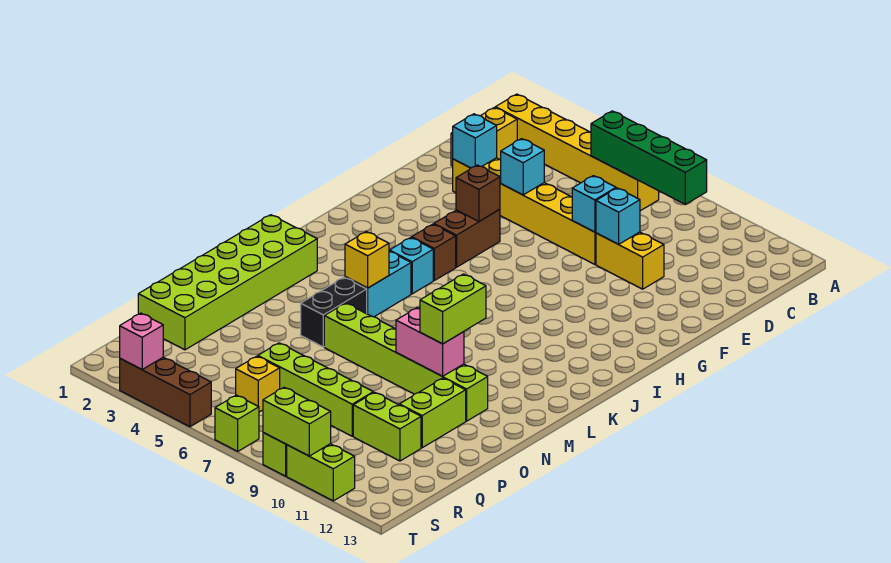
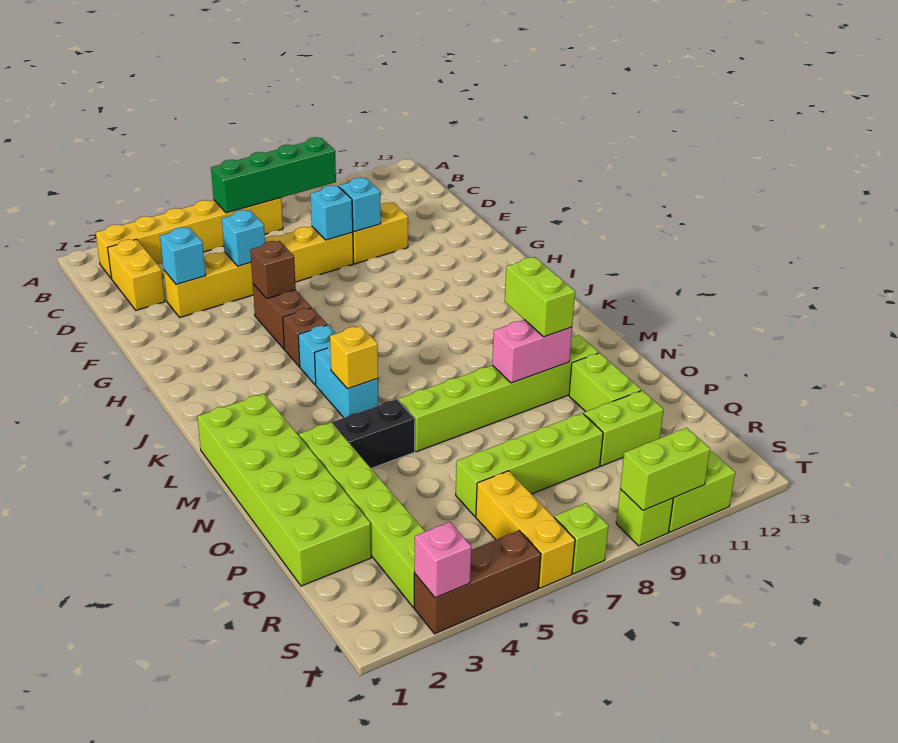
black 1x2 brick [301,278,367,347] -> black 1x2 brick turned to [333,399,415,468]
none -> lime 1x6 brick [299,422,425,607]
yellow 1x1 brick [236,356,280,412] -> yellow 1x3 brick [476,471,575,588]

